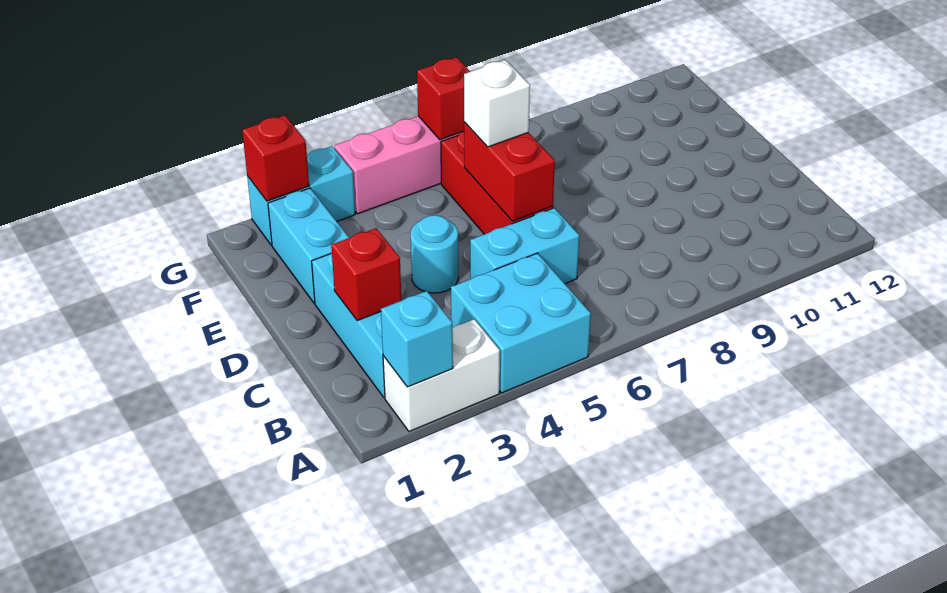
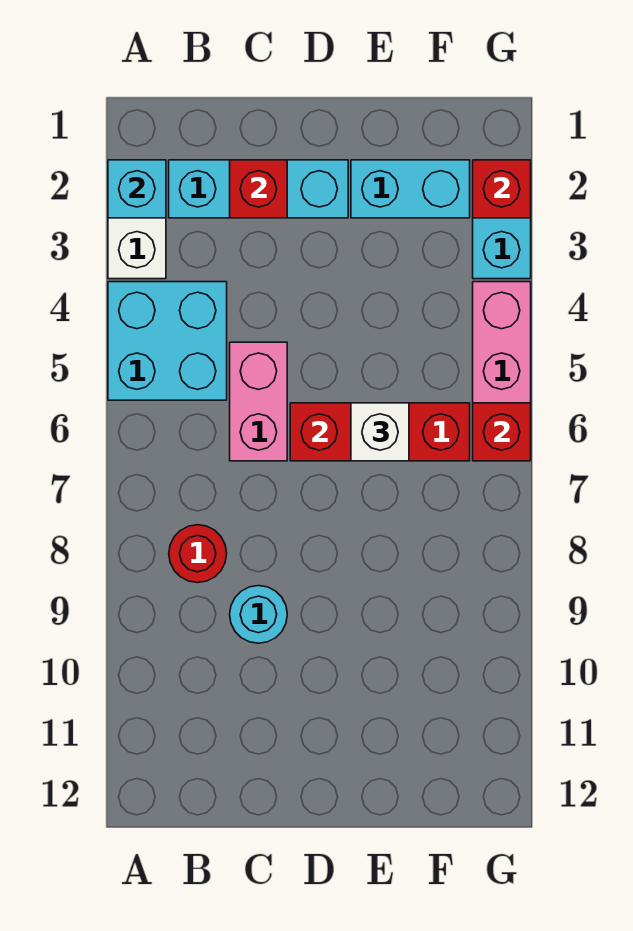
none -> red 1x1 round brick [169,525,227,583]
cyan 1x2 brick [470,208,579,283] -> pink 1x2 brick [230,342,287,461]
cyan 1x1 round brick [410,215,458,293] -> cyan 1x1 round brick moved to [230,586,287,643]

